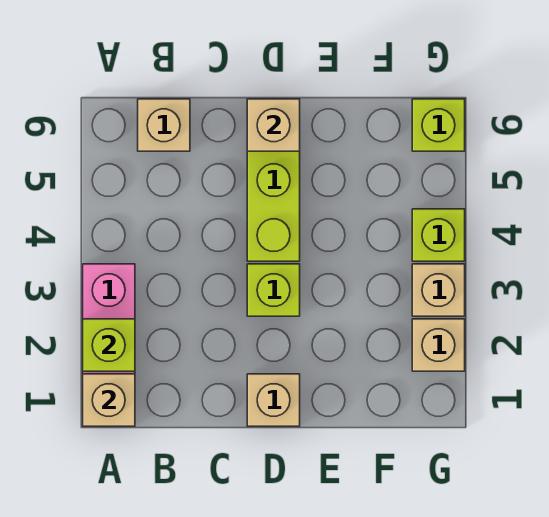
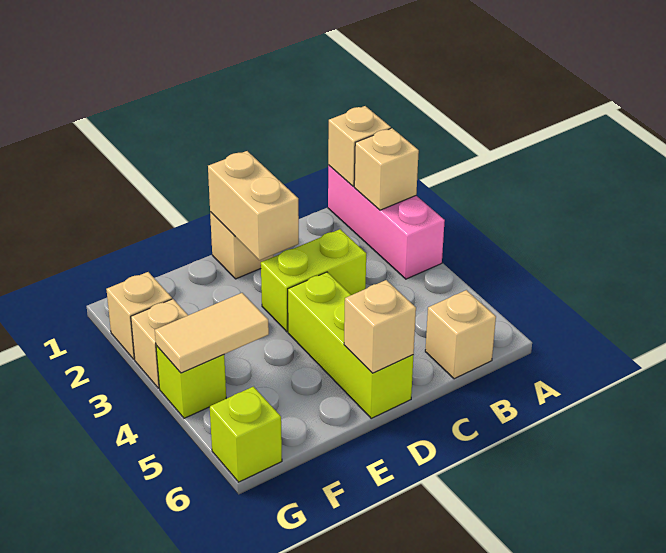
lime 1x1 brick [83,319,135,371] -> tan 1x1 brick [354,128,419,210]
none -> tan 1x2 brick [208,151,299,260]
lime 1x1 brick [247,264,300,316] -> lime 1x2 brick [261,229,366,332]
none -> tan 1x2 tile [155,293,269,373]

